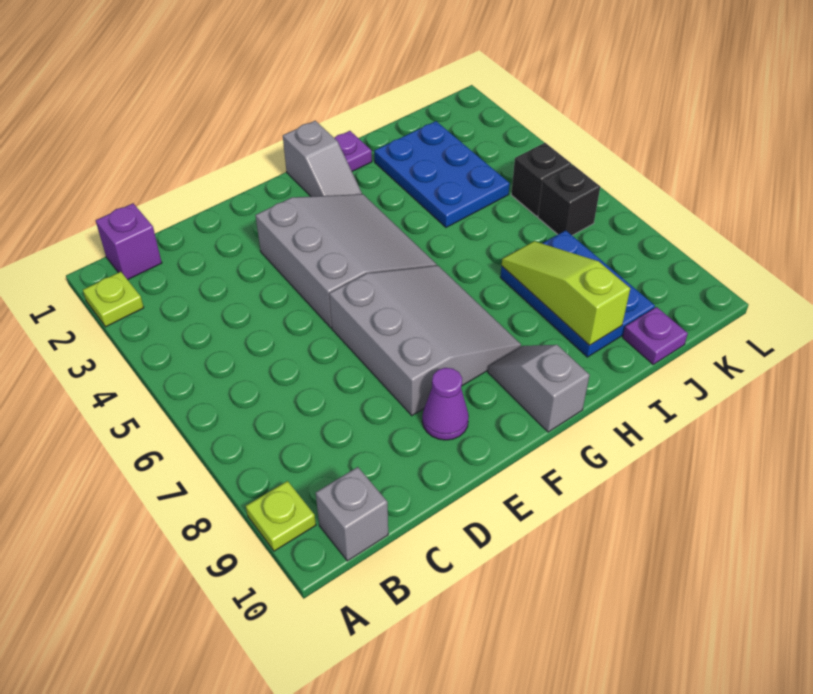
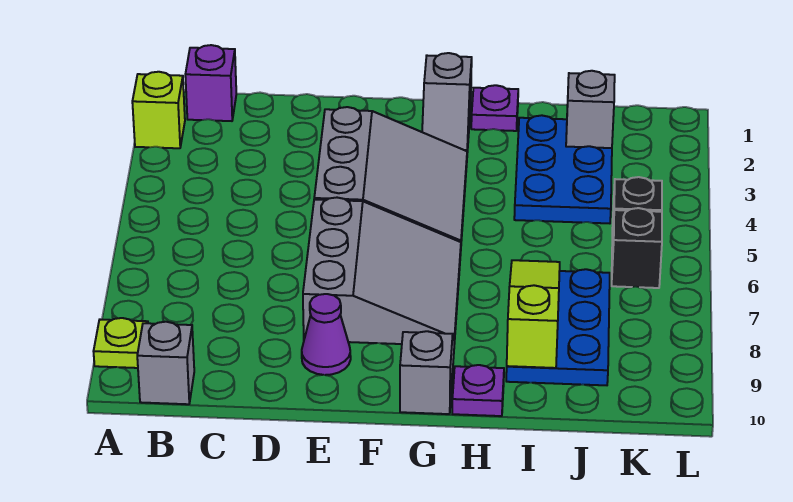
lime 1x1 plate [83,272,144,327] -> lime 1x1 brick [132,72,185,148]
none -> grey 1x1 brick [566,71,615,148]
purple 1x1 plate [623,307,688,364] -> purple 1x1 plate moved to [452,365,504,416]

